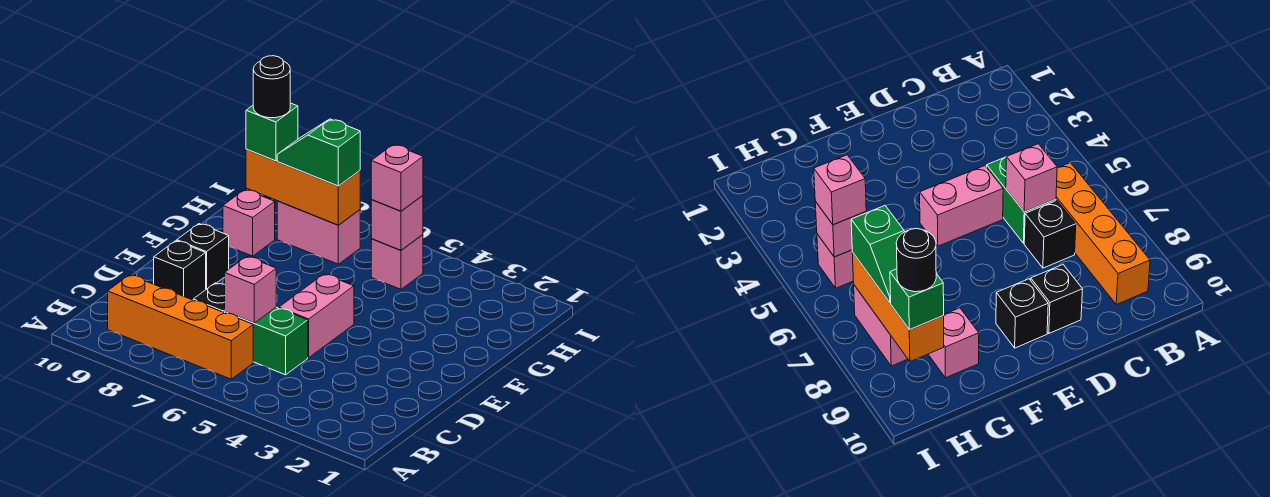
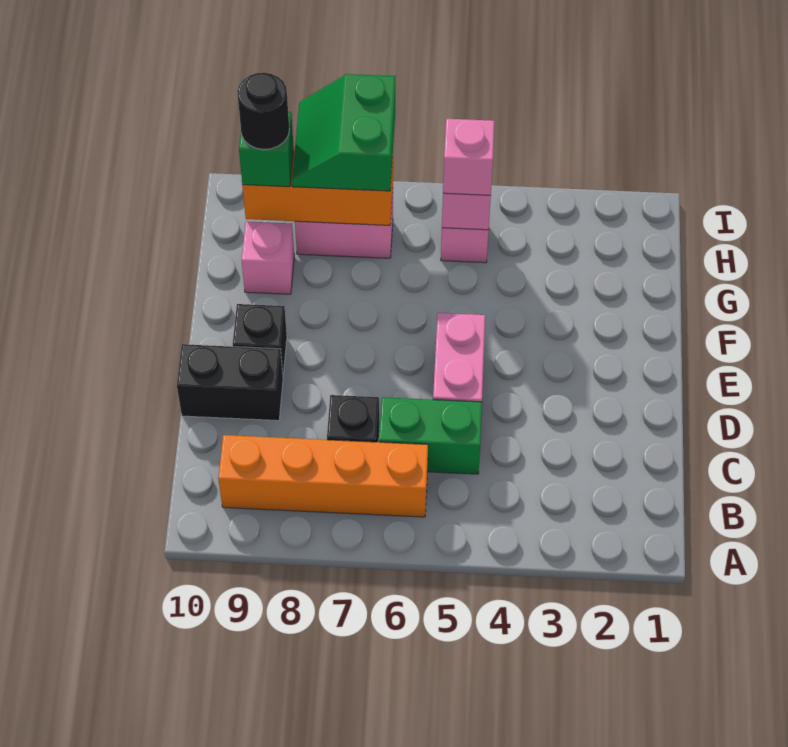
pink 1x1 brick [225,256,276,323] -> none
black 1x1 brick [154,241,206,300] -> black 1x2 brick [177,344,283,421]
green 1x2 slope [277,119,360,186] -> green 2x2 slope [292,74,395,191]

